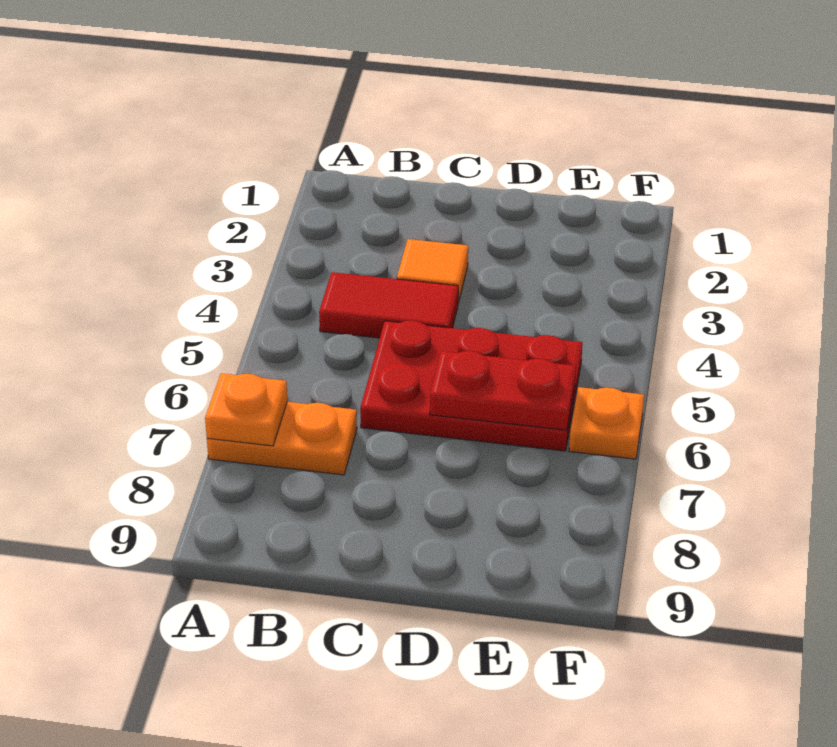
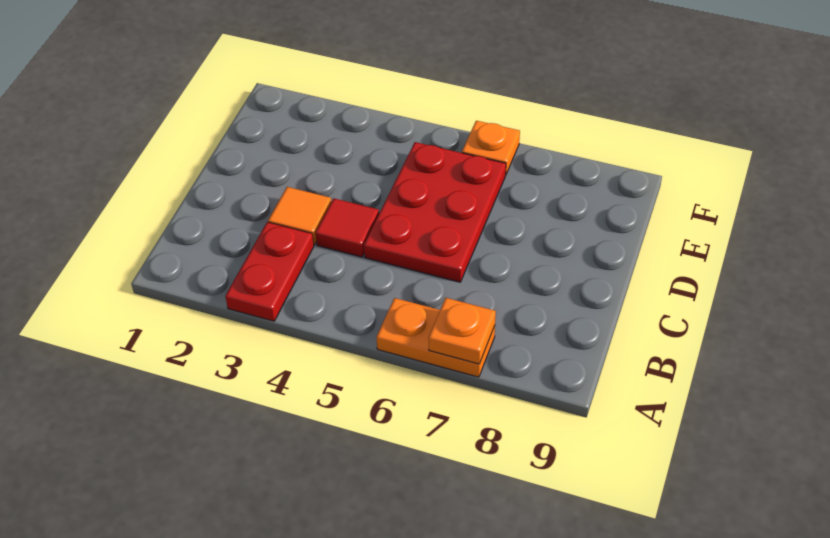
orange 1x2 plate [207,402,357,475] -> orange 1x2 plate turned to [376,298,495,377]
red 1x2 tile [319,272,458,338] -> red 1x1 tile [316,199,379,257]
red 1x2 plate [430,351,576,430] -> red 1x2 plate moved to [225,222,314,321]

